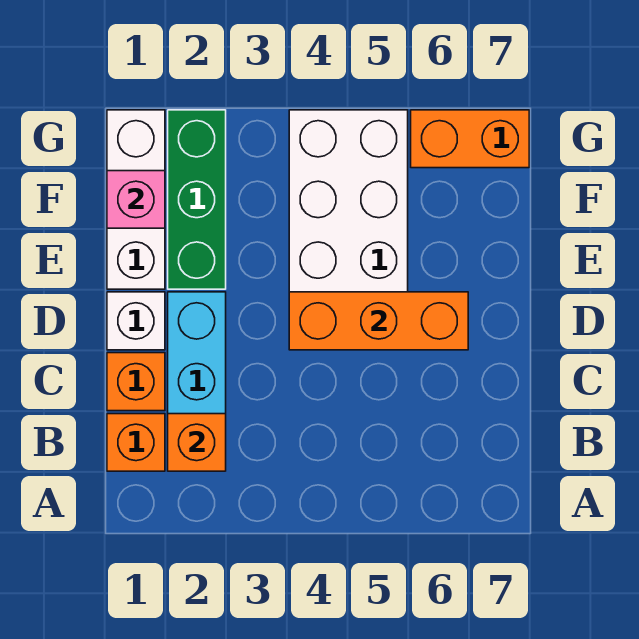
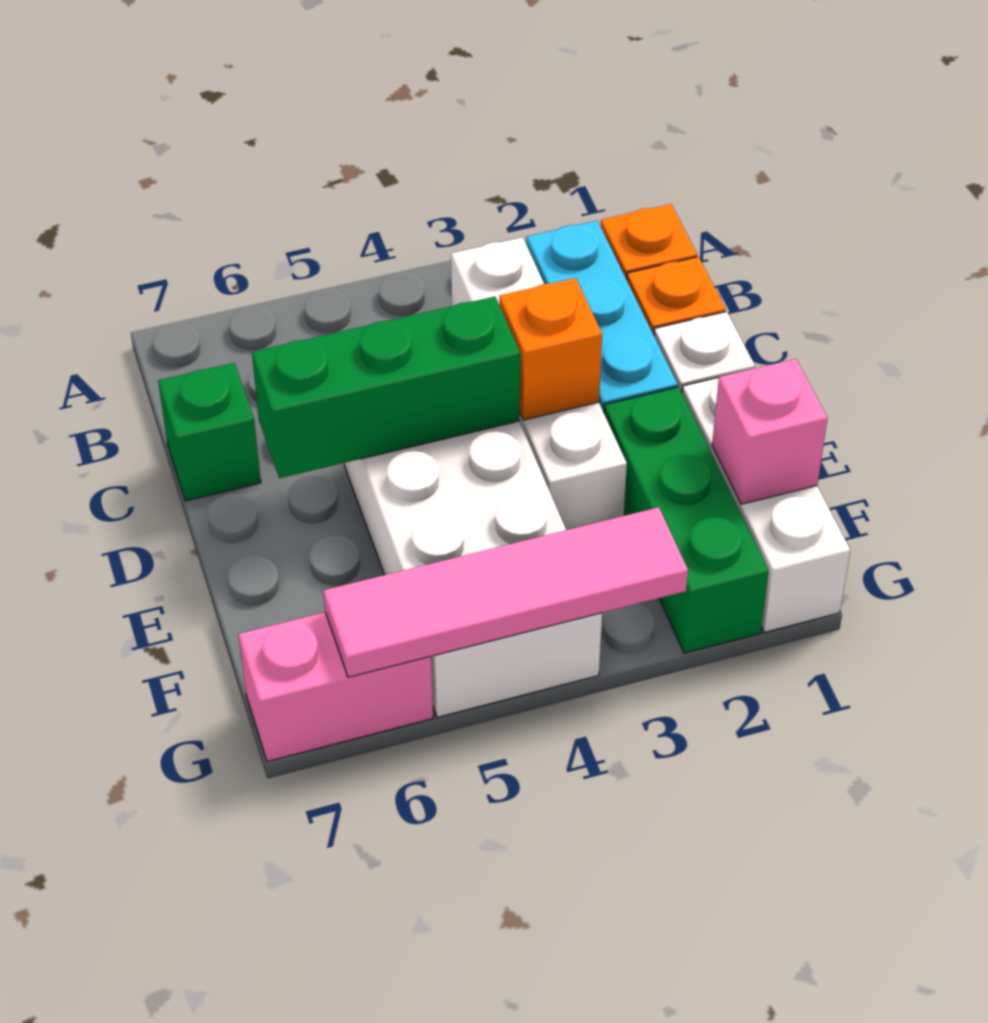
orange 1x1 brick [168,414,226,471] -> orange 1x1 brick moved to [499,278,602,420]
none -> white 1x4 brick [451,237,627,530]
none -> green 1x1 brick [158,363,261,501]
orange 1x3 brick [289,292,468,350] -> green 1x3 brick [252,297,520,478]
none -> pink 1x4 tile [323,507,688,677]
orange 1x2 brick [411,110,529,168] -> pink 1x2 brick [238,612,433,762]

